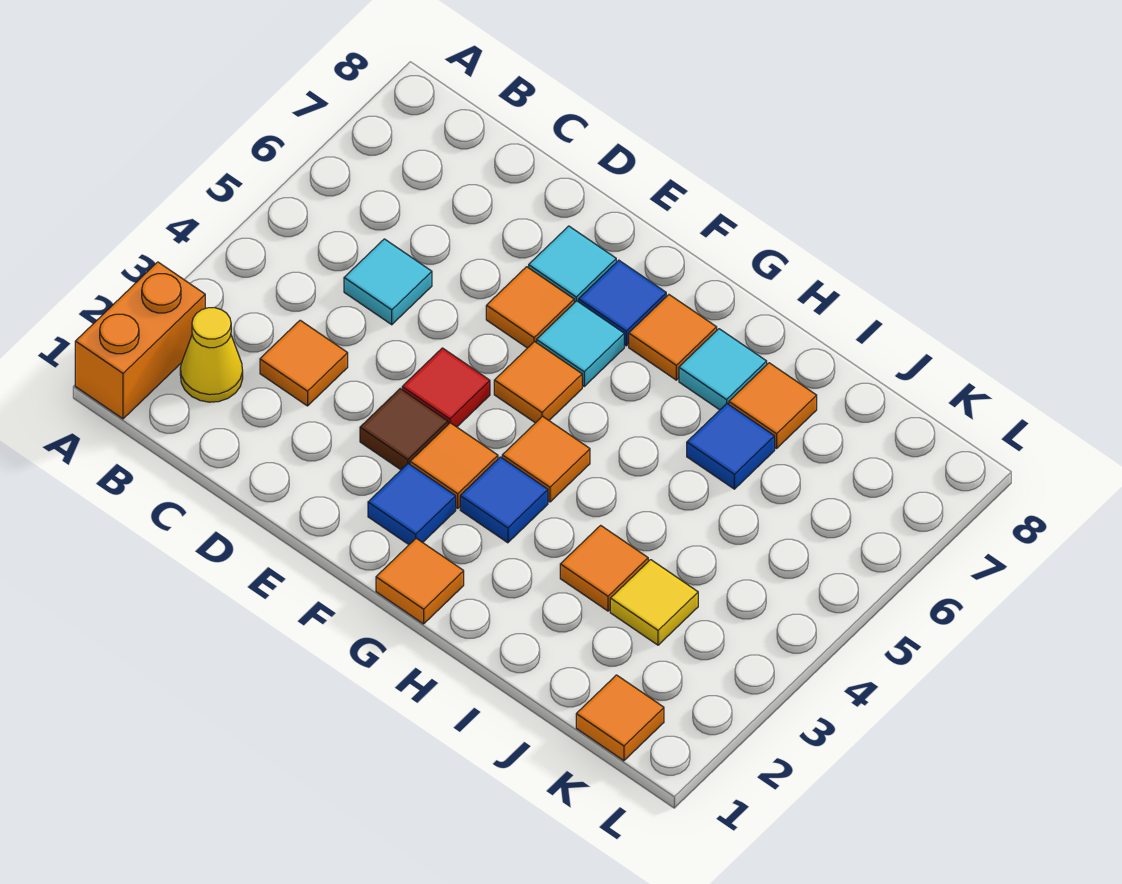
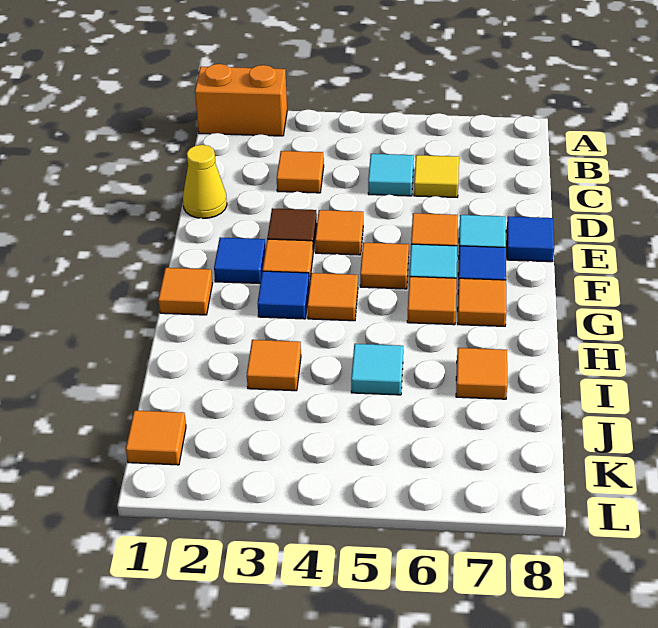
yellow 1x1 cone [180,308,243,402] -> yellow 1x1 cone moved to [183,145,227,219]
red 1x1 tile [402,348,490,427] -> orange 1x1 tile [315,210,363,255]
none -> orange 1x1 tile [407,277,456,325]
cyan 1x1 tile [679,329,767,410] -> cyan 1x1 tile moved to [351,344,403,395]
blue 1x1 tile [687,404,775,489] -> blue 1x1 tile moved to [506,216,554,262]
yellow 1x1 tile [610,560,698,645] -> yellow 1x1 tile moved to [414,155,459,197]

